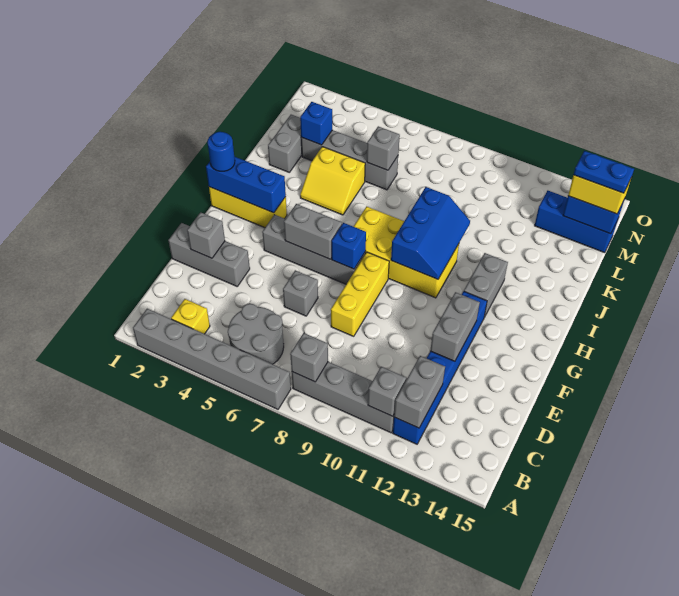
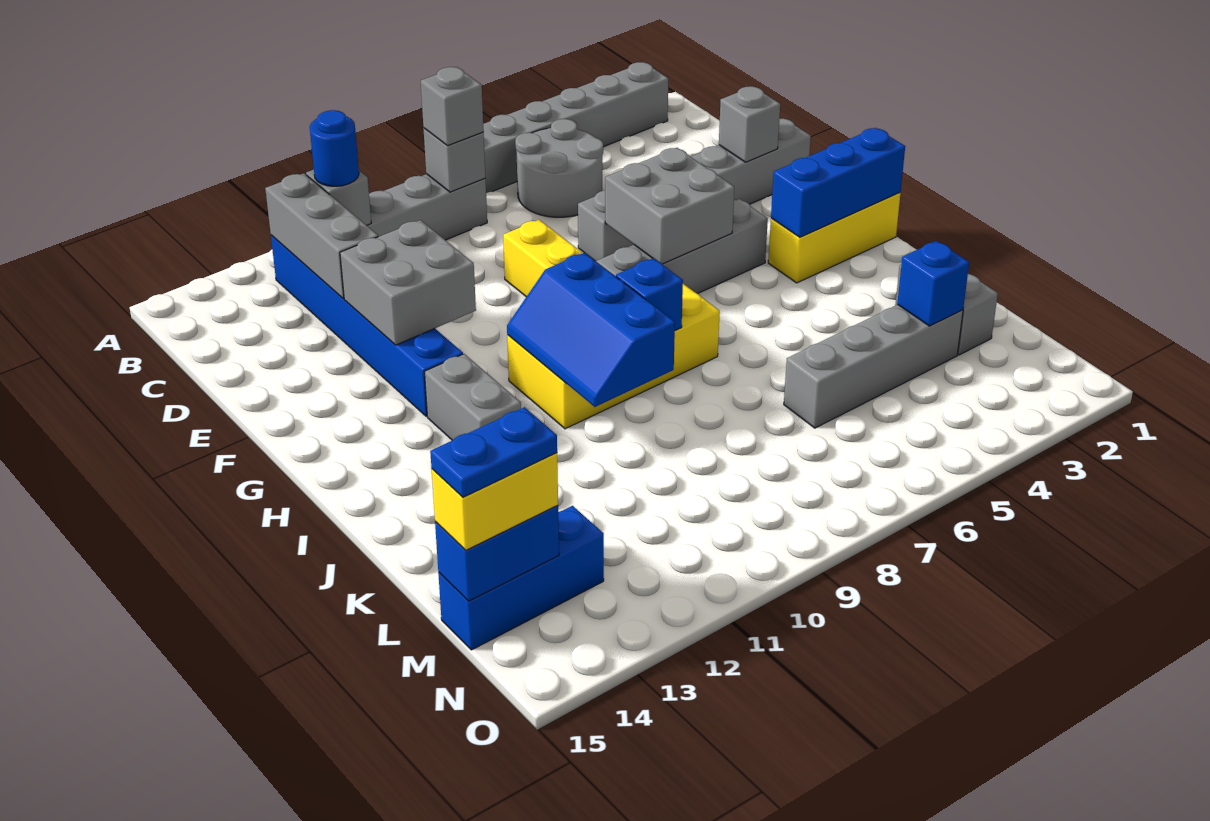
yellow 1x1 brick [171,299,210,334] -> none
grey 1x2 brick [394,356,445,428] -> grey 1x3 brick [265,173,378,299]
grey 1x2 brick [430,292,480,361] -> grey 2x2 brick [340,220,476,345]
grey 1x2 brick [284,204,342,259] -> grey 2x2 brick [605,148,734,264]
blue 1x1 brick [332,223,366,269] -> blue 1x1 brick moved to [616,258,683,330]
blue 1x1 round brick [207,132,235,171] -> blue 1x1 round brick moved to [310,110,359,186]
yellow 2x2 slope [300,147,365,215] -> none
grey 1x1 brick [367,126,400,170] -> grey 1x1 brick moved to [421,67,484,146]

